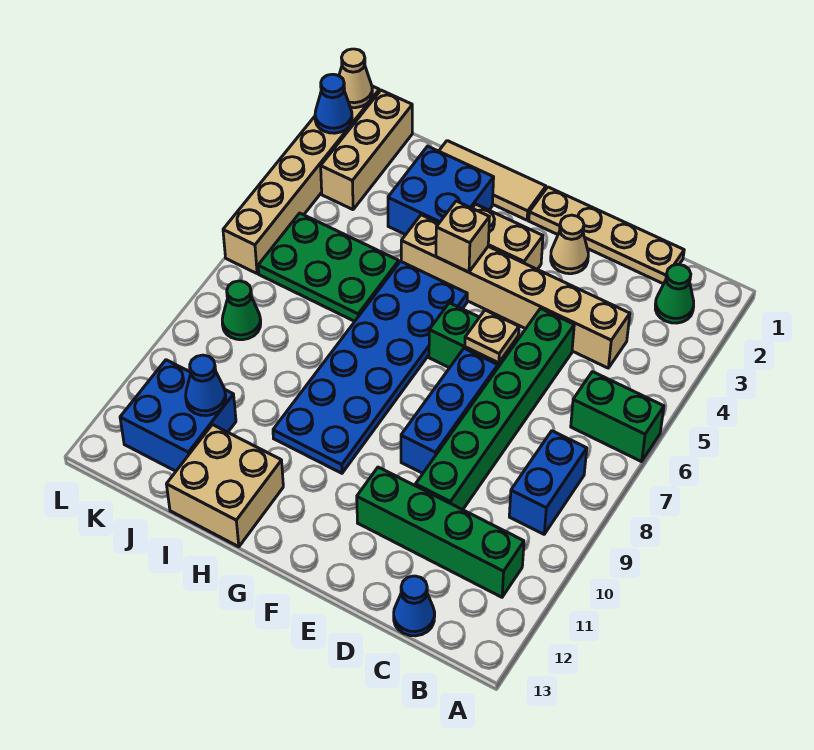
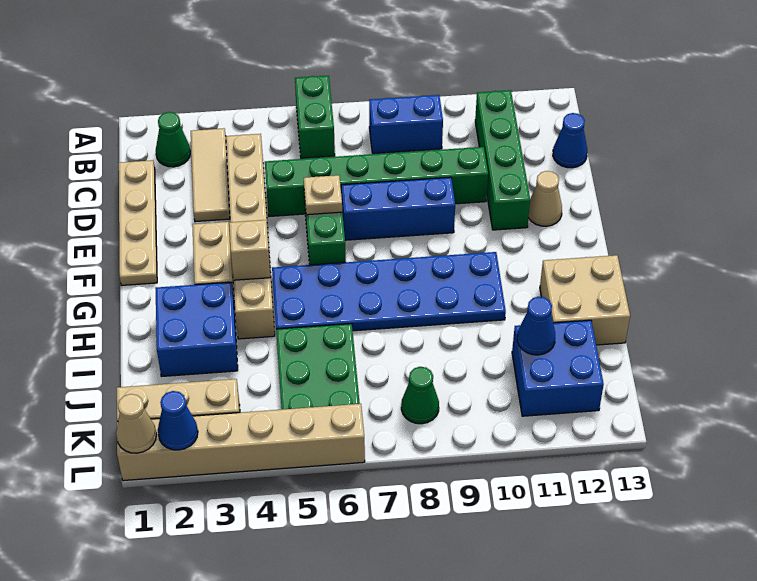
tan 1x1 cone [551,215,588,274] -> tan 1x1 cone moved to [529,171,562,226]
tan 1x3 tile [439,141,546,220] -> tan 1x3 tile moved to [191,128,230,222]

